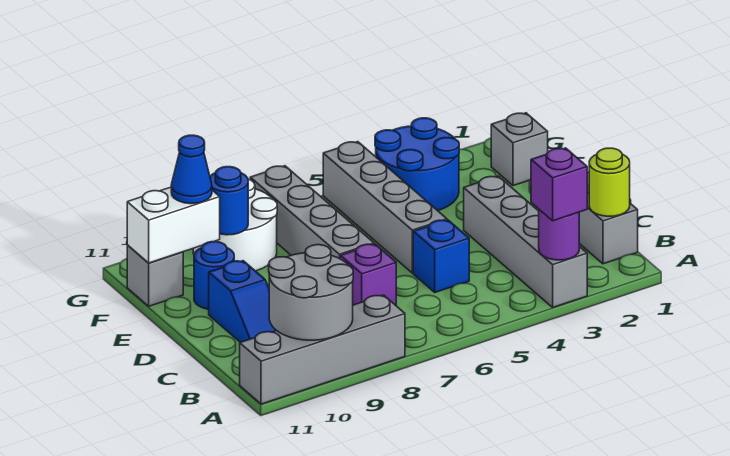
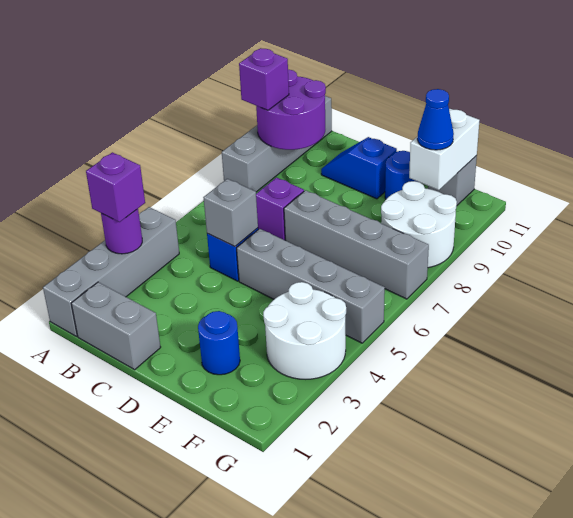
grey 1x4 brick [464,176,587,307] -> grey 1x4 brick turned to [43,207,179,337]
grey 2x2 round brick [269,245,353,340] -> purple 2x2 round brick [256,70,326,150]
none -> purple 1x1 brick [239,48,289,110]
lime 1x1 round brick [589,148,630,216] -> none
grey 1x1 brick [491,113,548,186] -> grey 1x1 brick moved to [203,179,258,247]
blue 2x2 round brick [375,118,459,211] -> white 2x2 round brick [263,282,346,379]
blue 1x1 round brick [210,167,248,235] -> blue 1x1 round brick moved to [198,311,240,375]

